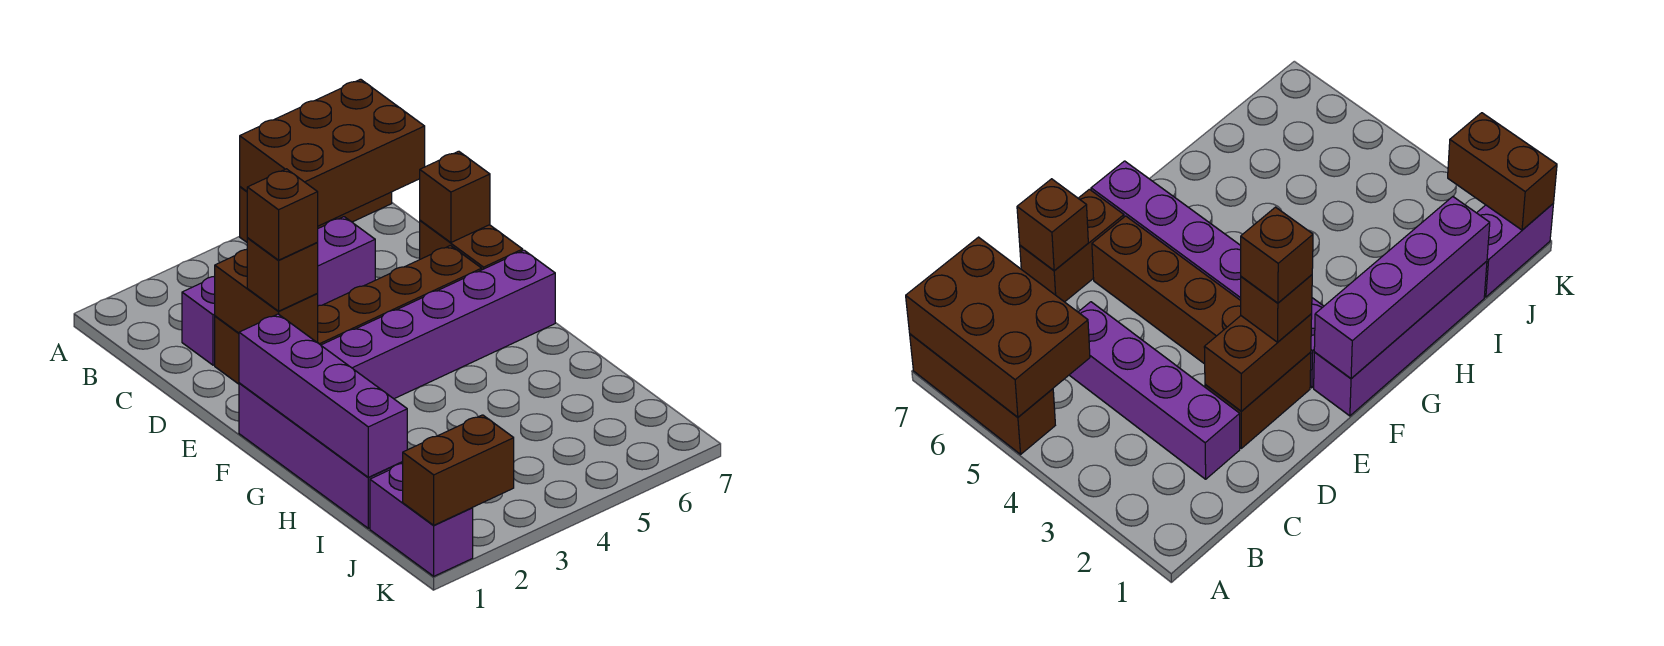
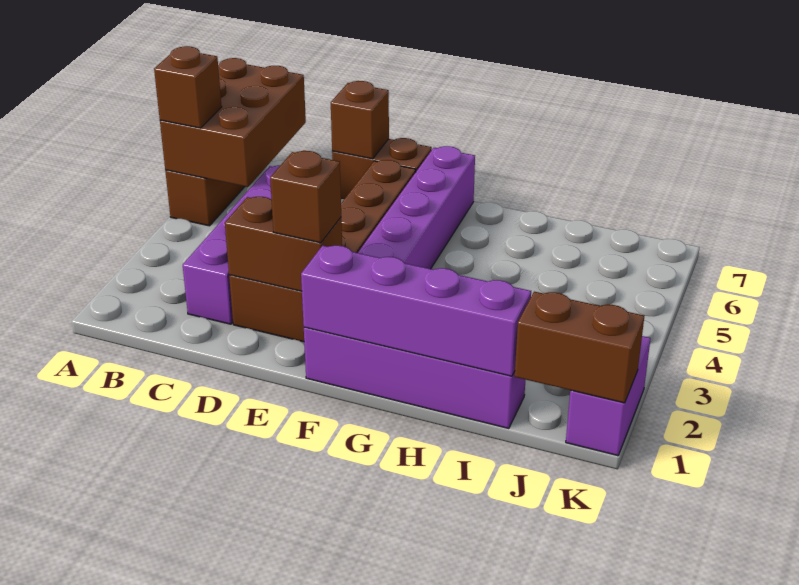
brown 1x1 brick [247,169,318,260] -> brown 1x1 brick moved to [154,46,222,128]
purple 1x2 brick [370,464,473,576] -> purple 1x2 brick turned to [566,336,651,456]
brown 1x2 brick [403,415,514,525] -> brown 1x2 brick turned to [515,292,644,403]

